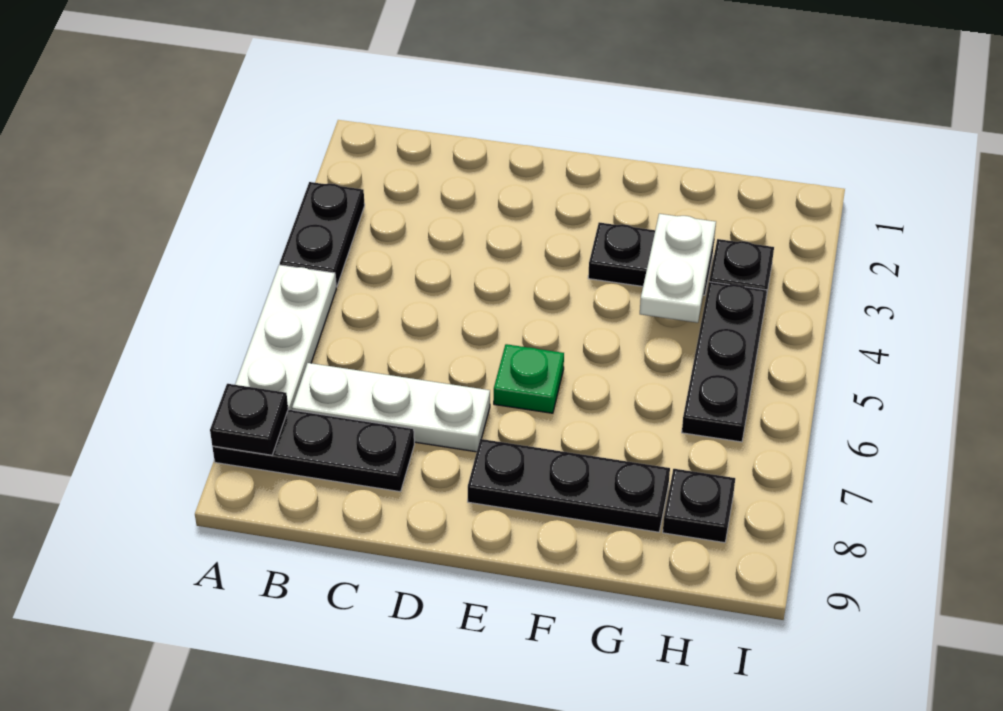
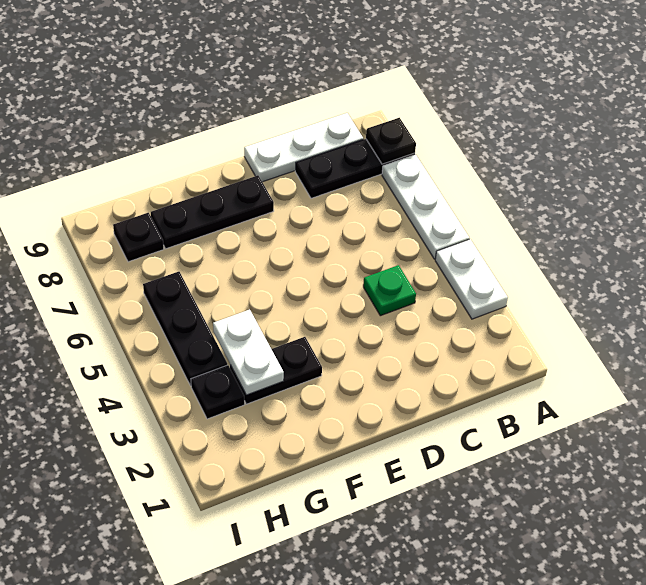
black 1x2 plate [280,182,365,287] -> white 1x2 plate [435,239,508,319]
white 1x3 plate [292,363,490,452] -> white 1x3 plate moved to [244,113,363,182]
green 1x1 plate [494,344,564,413] -> green 1x1 plate moved to [363,265,416,316]

